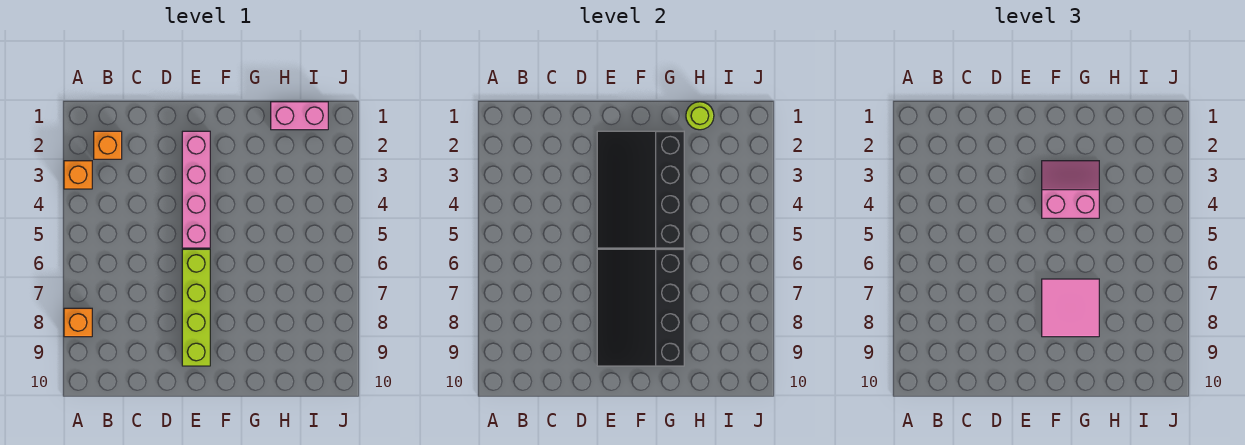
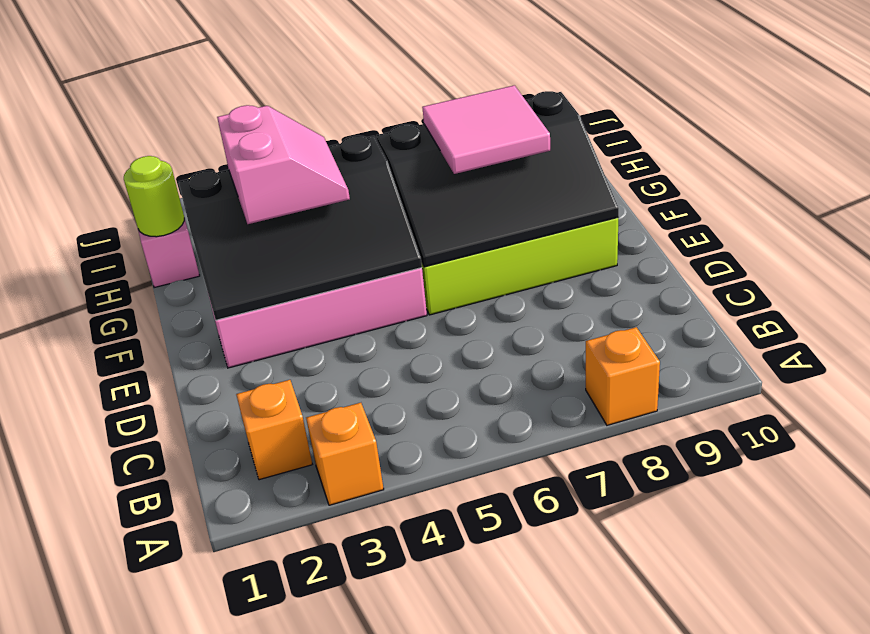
pink 2x2 slope [1042,161,1099,218] -> pink 2x2 slope turned to [217,105,350,224]

